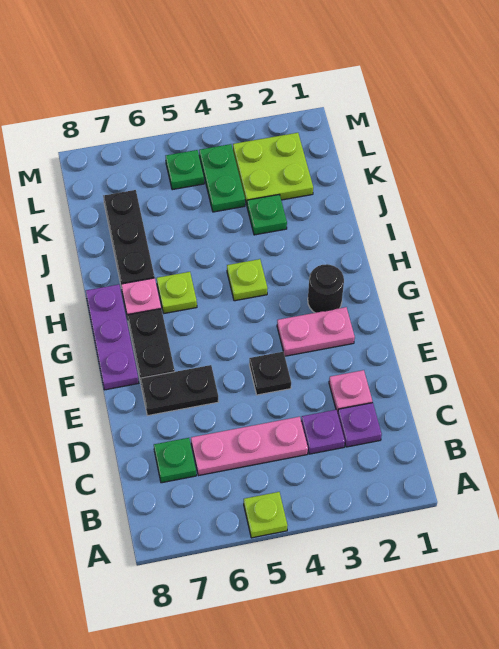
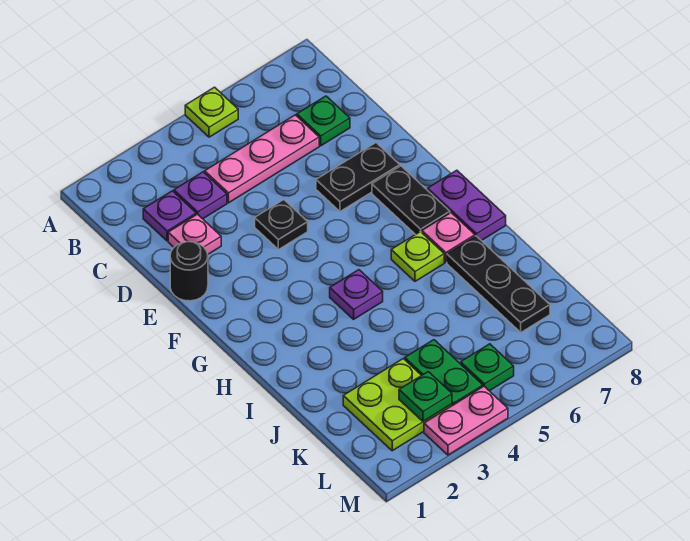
pink 1x2 plate [277,307,355,356] -> pink 1x2 plate moved to [424,386,508,455]
purple 1x3 plate [86,284,139,390] -> purple 1x2 plate [428,170,506,241]
black 1x1 round brick [308,264,344,313] -> black 1x1 round brick moved to [170,242,208,301]
lime 1x1 plate [227,259,268,301] -> purple 1x1 plate [330,270,383,319]
green 1x1 plate [247,195,287,235] -> green 1x1 plate moved to [399,372,452,421]

